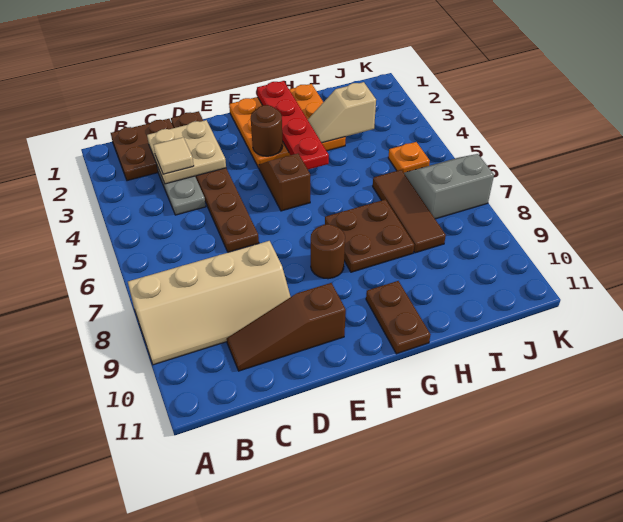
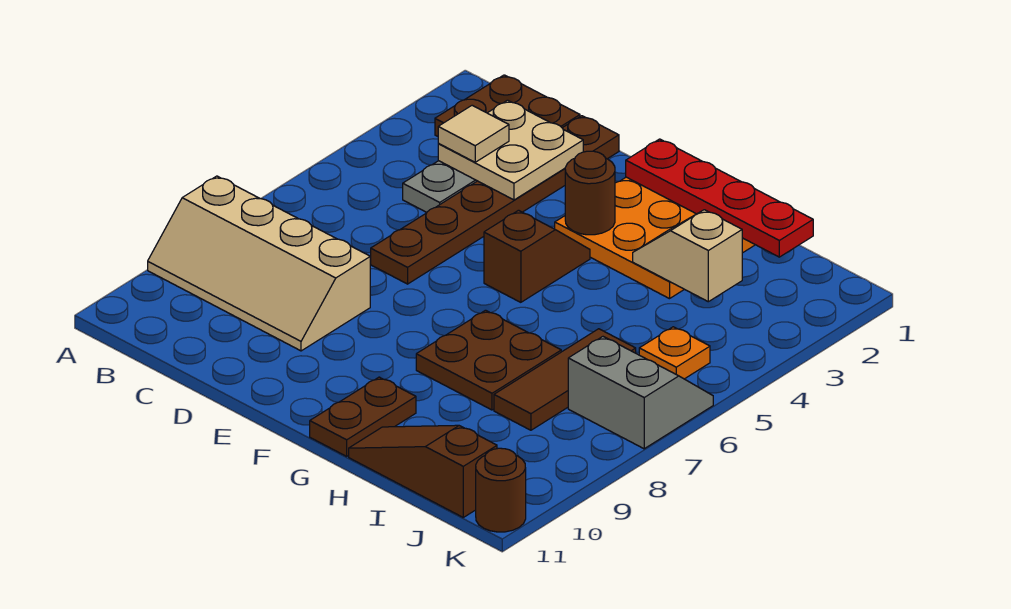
brown 1x3 slope [227,283,346,371] -> brown 1x3 slope moved to [349,425,497,517]
brown 1x1 round brick [311,224,345,279] -> brown 1x1 round brick moved to [476,448,526,532]
red 1x4 plate [257,81,329,169] -> red 1x4 plate turned to [626,139,813,257]

